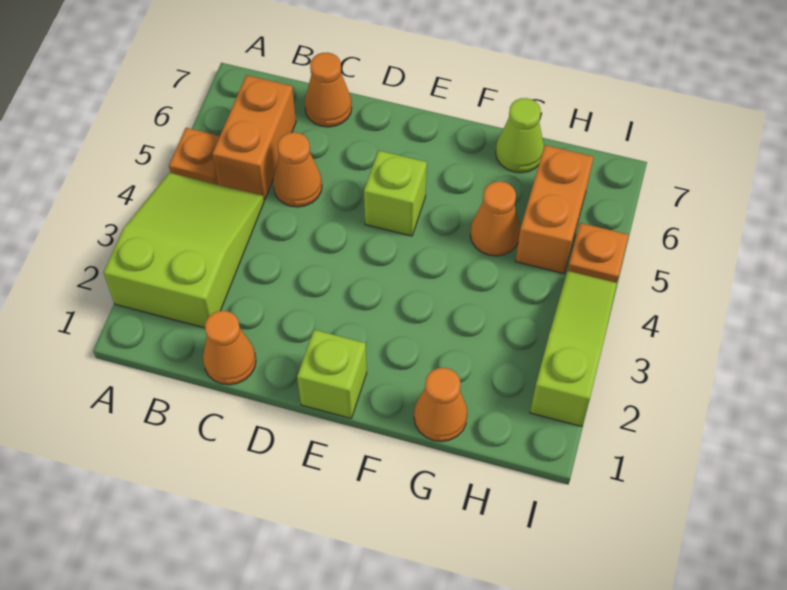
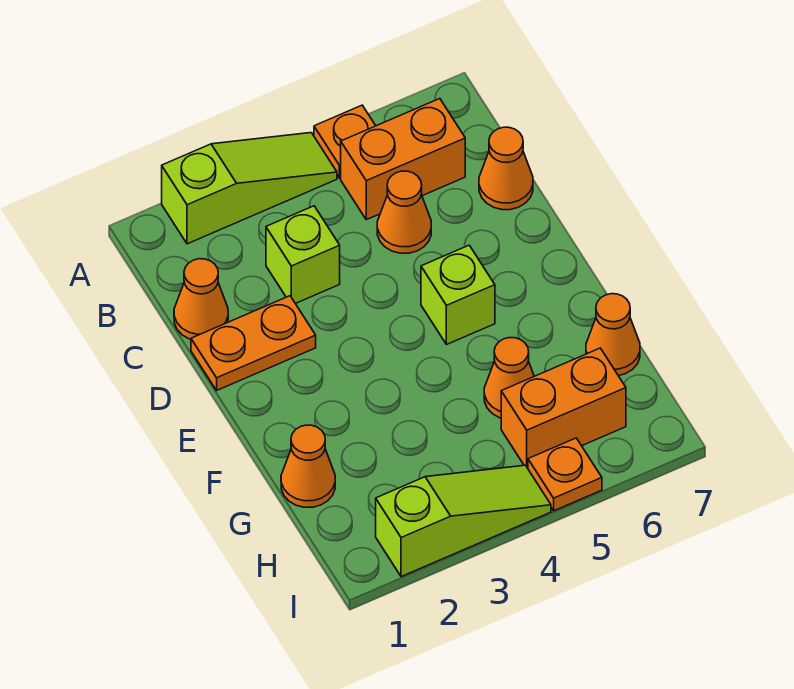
lime 2x3 slope [103,173,264,328] -> lime 1x3 slope [162,133,337,244]
none -> orange 1x2 plate [191,296,316,390]
lime 1x1 brick [297,330,367,418] -> lime 1x1 brick moved to [266,206,340,304]
lime 1x1 cone [496,98,544,173] -> orange 1x1 cone [586,294,640,376]

